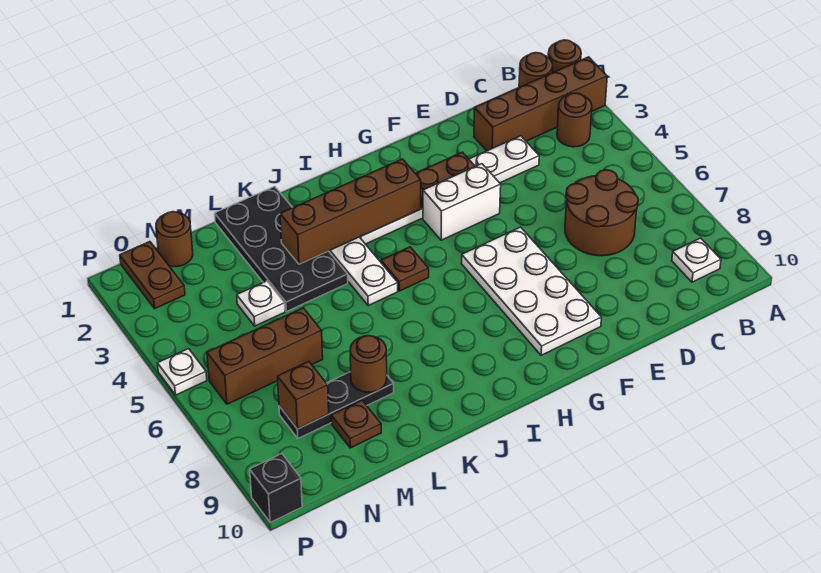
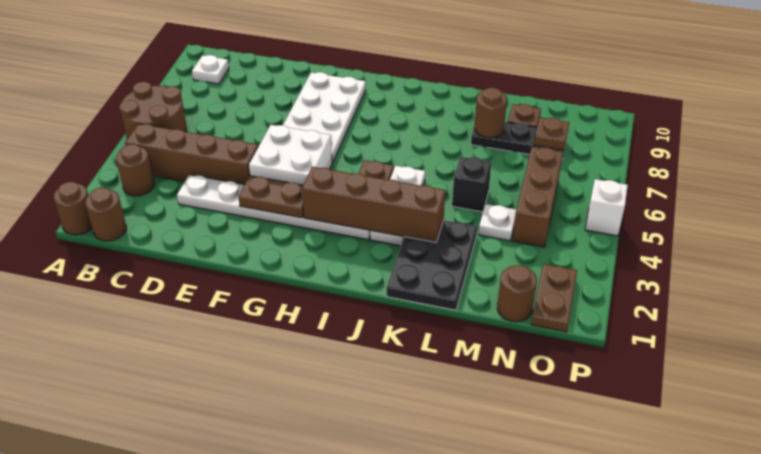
brown 1x4 brick [474,57,607,151] -> brown 1x4 brick moved to [125,124,259,184]
brown 2x2 round brick [565,170,638,256] -> brown 2x2 round brick moved to [119,82,187,139]
white 1x2 brick [423,164,501,240] -> white 2x2 brick [249,125,332,185]
black 2x4 plate [215,186,348,312] -> black 2x3 plate [387,220,477,310]
brown 1x3 brick [207,308,323,404] -> brown 1x3 brick turned to [512,147,563,247]
brown 1x1 brick [277,361,329,429] -> brown 1x1 plate [534,118,569,150]
white 1x1 plate [157,349,207,395] -> white 1x1 brick [585,179,628,236]
black 1x1 brick [250,454,302,522] -> black 1x1 brick moved to [452,157,492,212]

